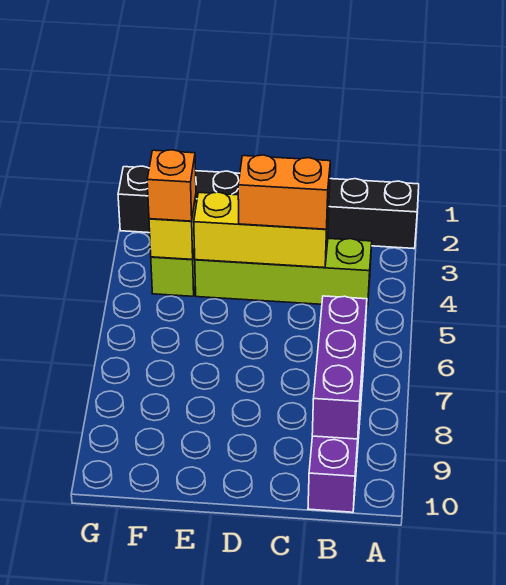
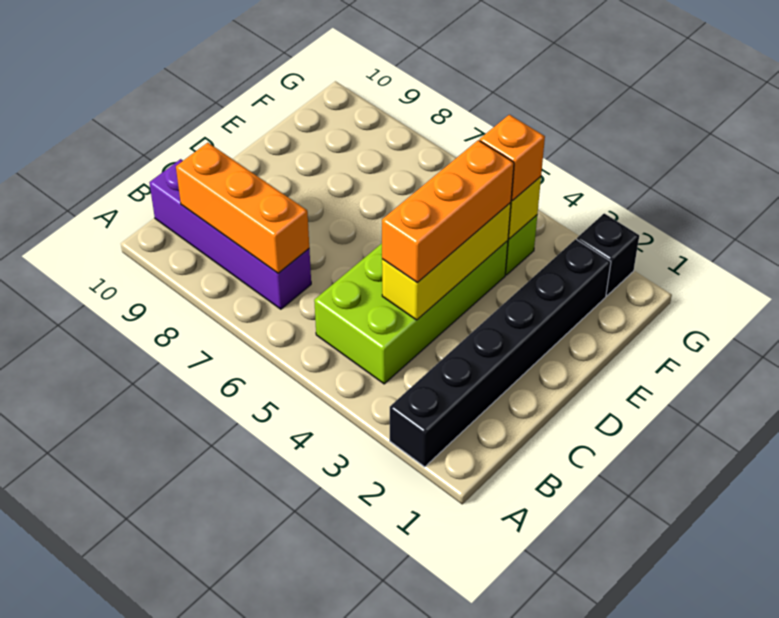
lime 1x4 brick [195,238,372,307] -> lime 2x4 brick [314,241,508,384]
purple 1x3 brick [312,296,367,439] -> orange 1x3 brick [176,143,309,273]
orange 1x2 brick [238,155,330,229] -> orange 1x3 brick [382,140,514,283]

